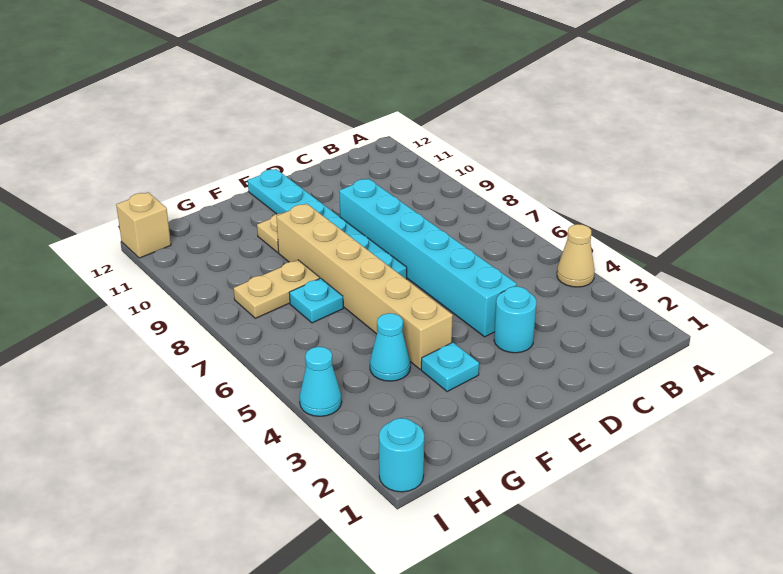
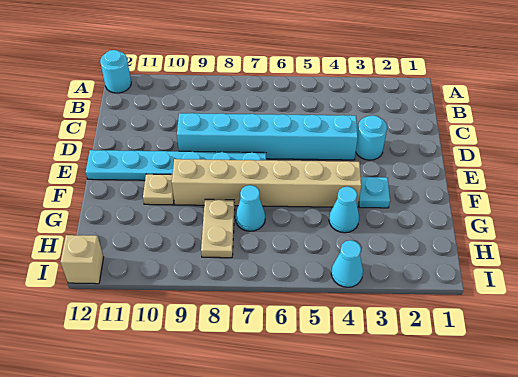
tan 1x1 cone [557,224,595,287] -> none
cyan 1x1 plate [289,278,343,323] -> cyan 1x1 cone [236,185,265,231]
cyan 1x1 round brick [379,418,424,492] -> cyan 1x1 round brick moved to [100,50,131,93]

